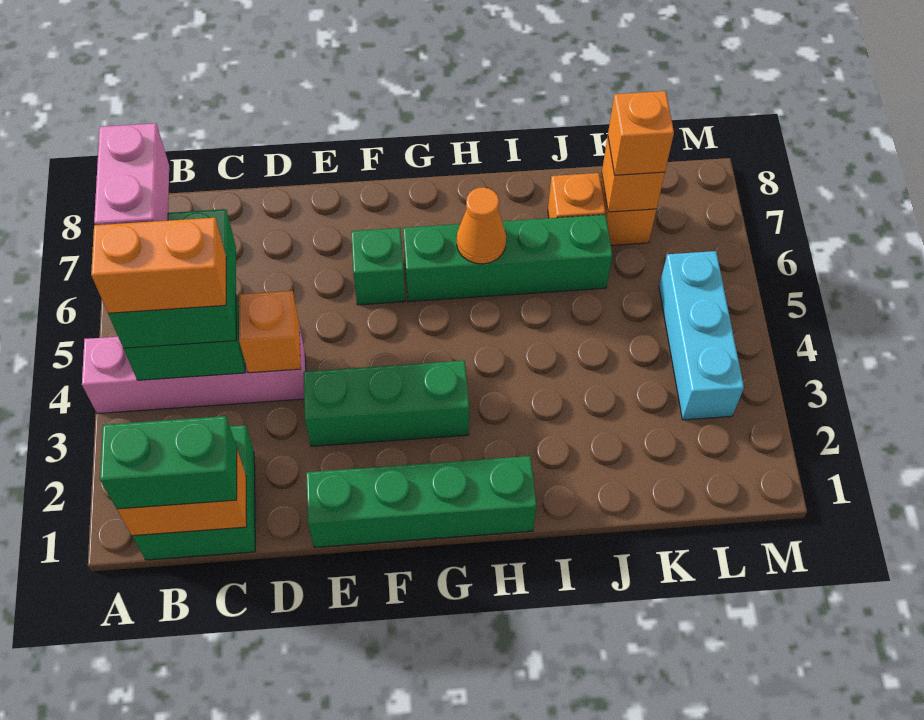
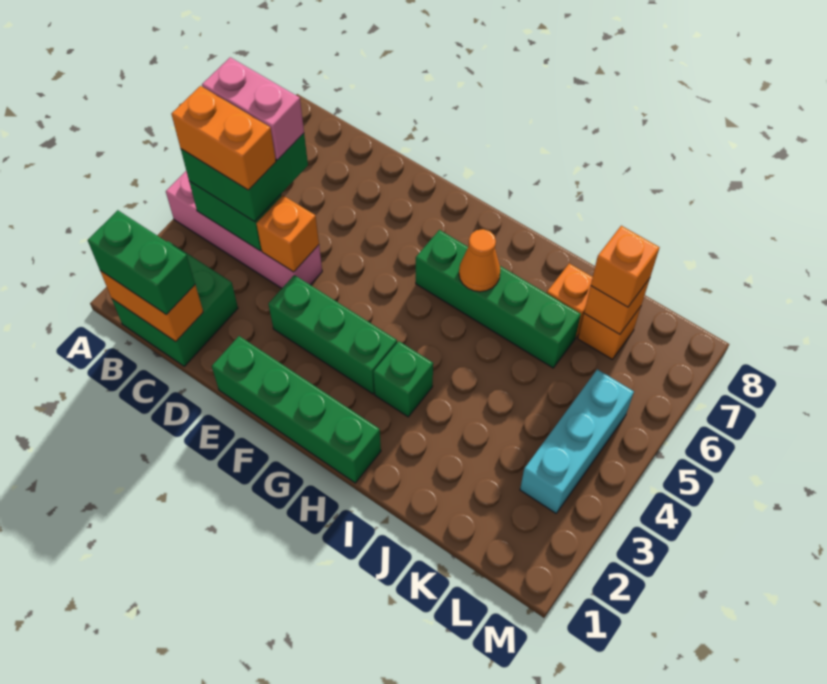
pink 1x2 brick [94,123,169,225] -> pink 1x2 brick turned to [202,57,304,160]
green 1x1 brick [351,228,405,305] -> green 1x1 brick moved to [373,341,433,417]

